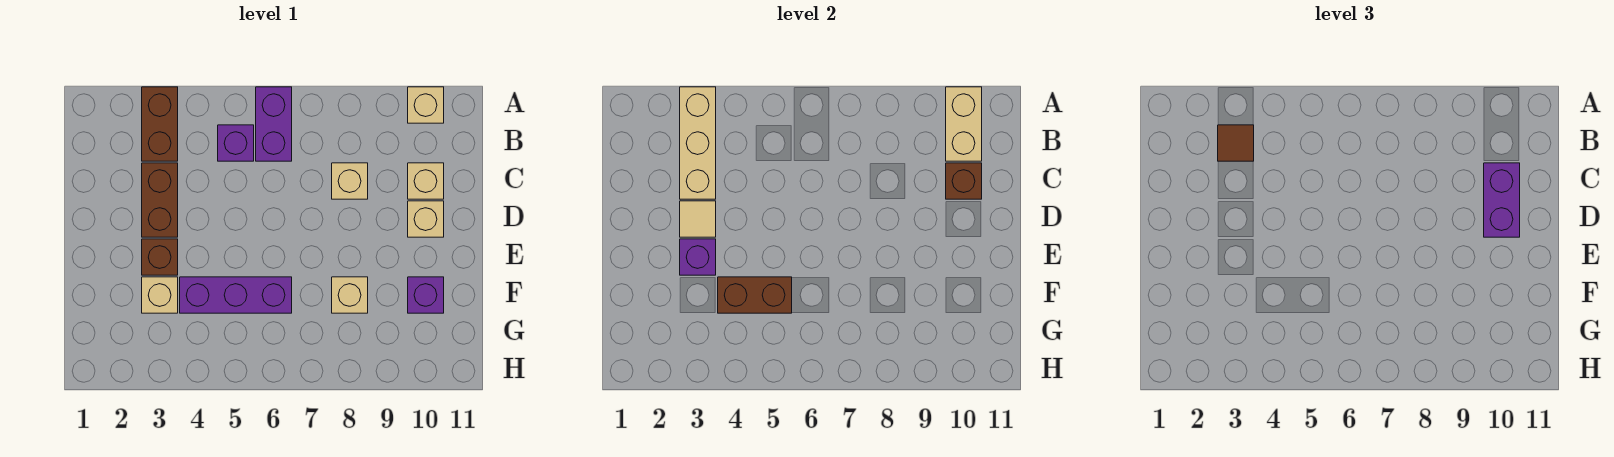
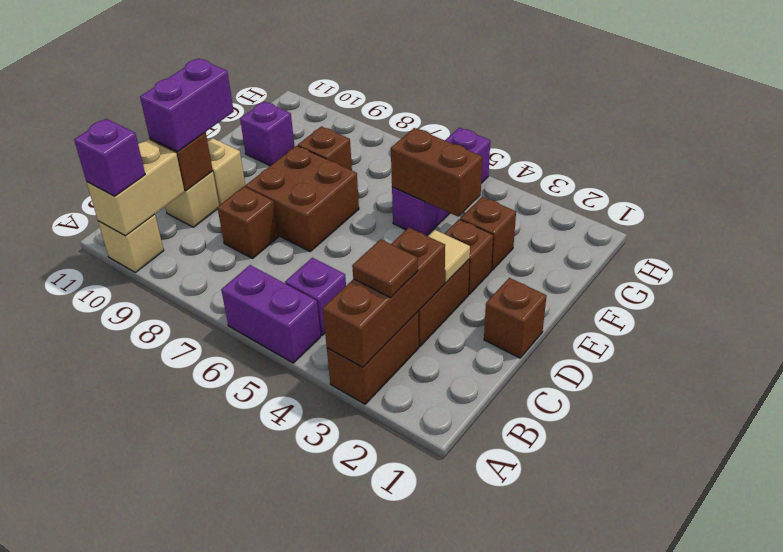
tan 1x3 brick [680,87,716,199] -> brown 1x3 brick [323,228,445,368]
purple 1x2 brick [256,87,292,161] -> purple 1x2 brick turned to [221,265,321,363]
tan 1x1 brick [332,163,368,199] -> brown 1x1 brick [217,187,278,258]
none -> brown 1x1 brick [484,278,547,358]
none -> brown 2x2 brick [245,146,359,251]
purple 1x1 brick [680,239,716,275] -> purple 1x1 brick moved to [74,119,145,196]
tan 1x1 brick [142,277,178,313] -> brown 1x1 brick [460,197,516,270]
purple 1x3 brick [180,277,292,313] -> purple 1x3 brick turned to [392,128,490,236]
tan 1x1 brick [332,277,368,313] -> brown 1x1 brick [298,126,352,170]

